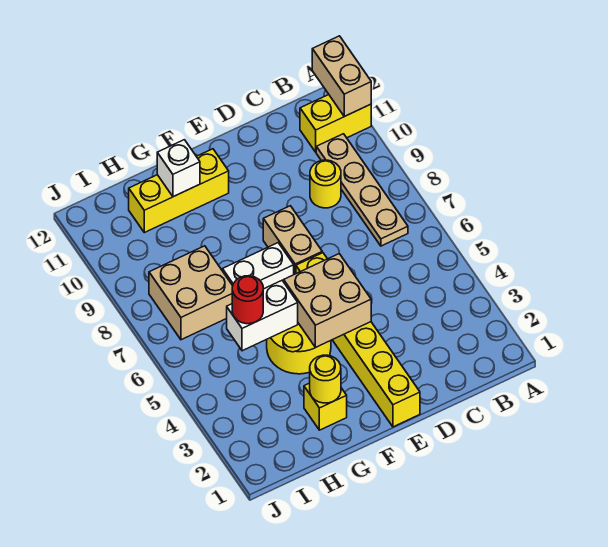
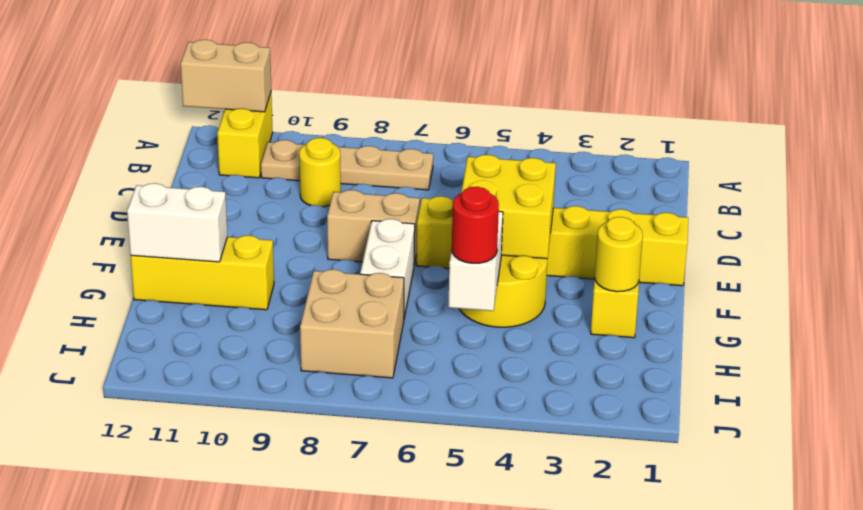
tan 2x2 brick [284,254,371,348] -> yellow 2x2 brick [461,155,556,259]
yellow 1x3 brick [129,149,229,233] -> yellow 1x3 brick turned to [131,235,274,310]
white 1x1 brick [157,140,200,197] -> white 1x2 brick [127,183,227,262]

